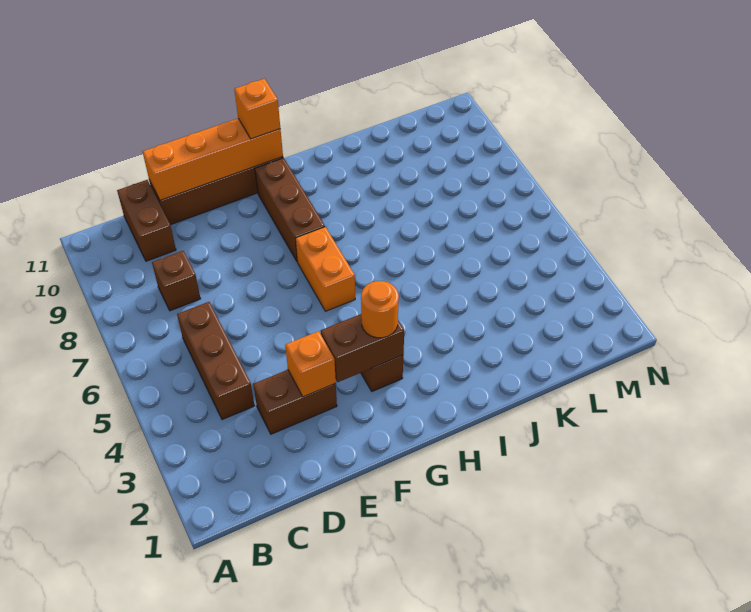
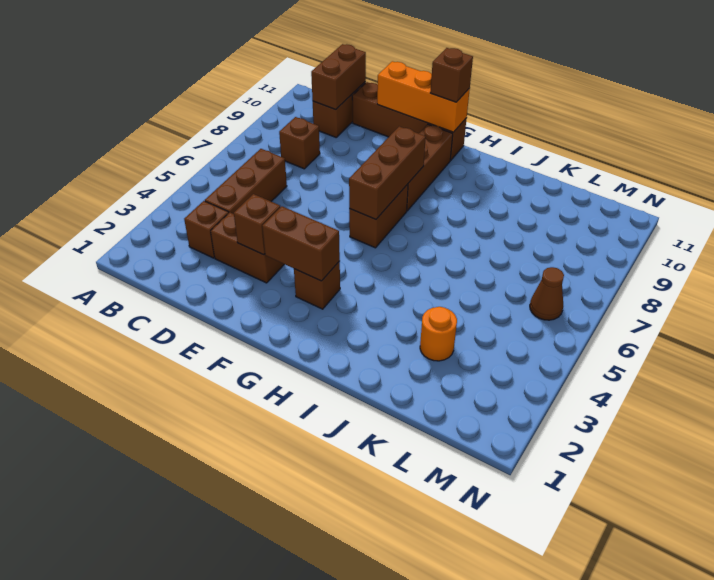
none -> brown 1x1 brick [184,201,229,258]
none -> brown 1x2 brick [311,44,366,109]
orange 1x4 brick [143,119,283,200] -> orange 1x3 brick [377,61,470,132]
orange 1x1 brick [285,331,336,397] -> brown 1x1 brick [234,194,280,255]
orange 1x1 round brick [361,281,399,338] -> orange 1x1 round brick moved to [420,307,457,361]
orange 1x2 brick [295,227,355,311] -> brown 1x2 brick [349,184,408,248]
none -> brown 1x3 brick [349,126,426,219]
orange 1x1 brick [234,79,280,139] -> brown 1x1 brick [430,48,473,102]
none -> brown 1x1 cone [530,267,564,320]

